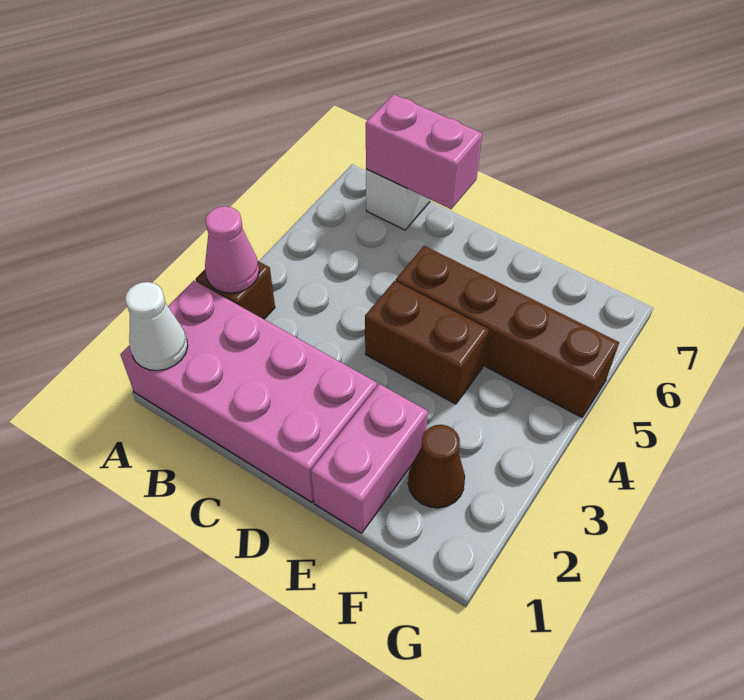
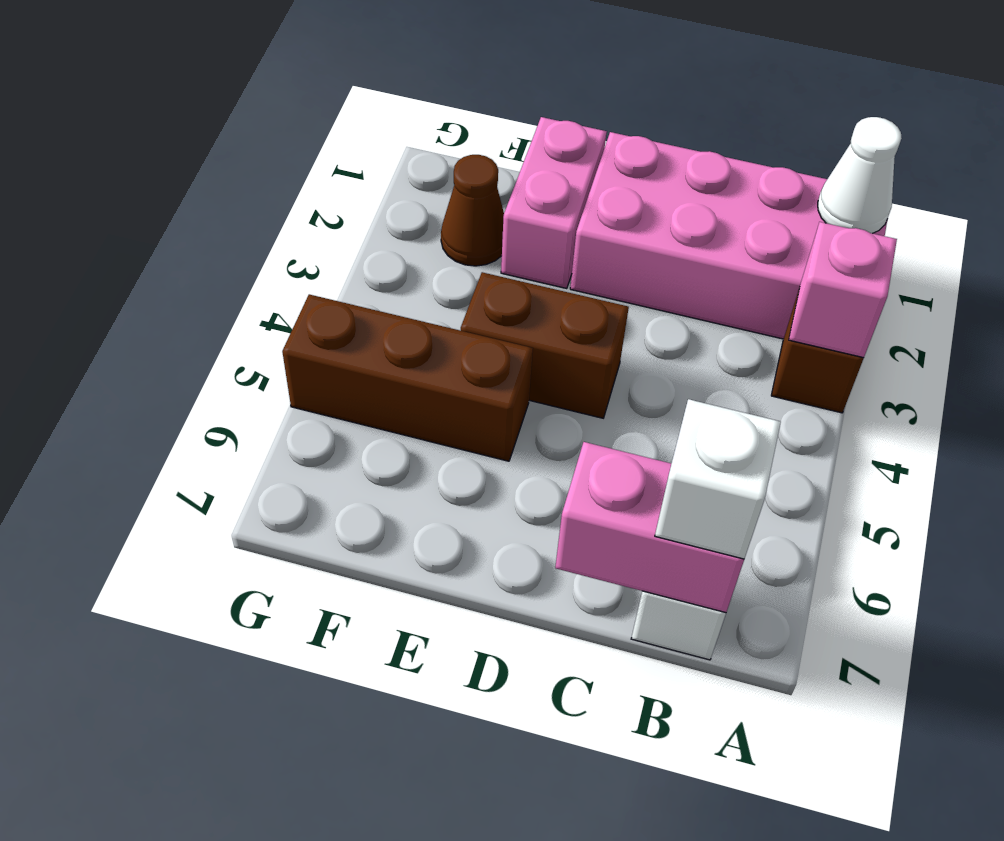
pink 1x1 cone [205,206,259,293] -> pink 1x1 brick [789,222,897,358]
none -> white 1x1 brick [655,399,781,559]
brown 1x4 brick [396,246,619,417] -> brown 1x3 brick [282,294,533,461]

